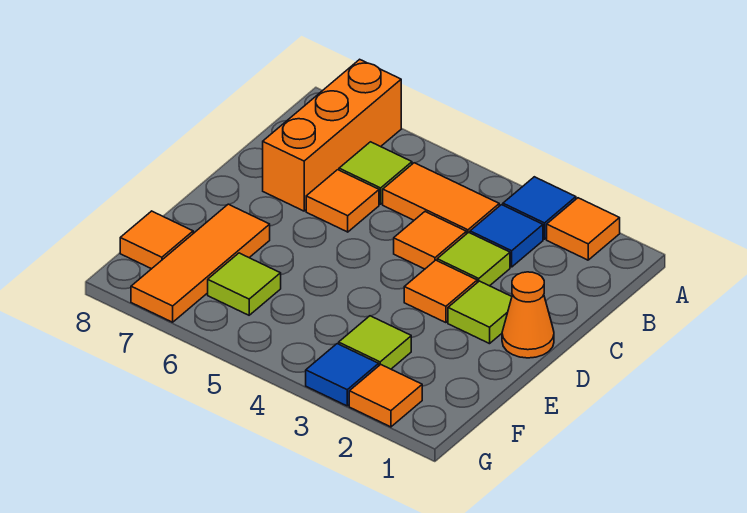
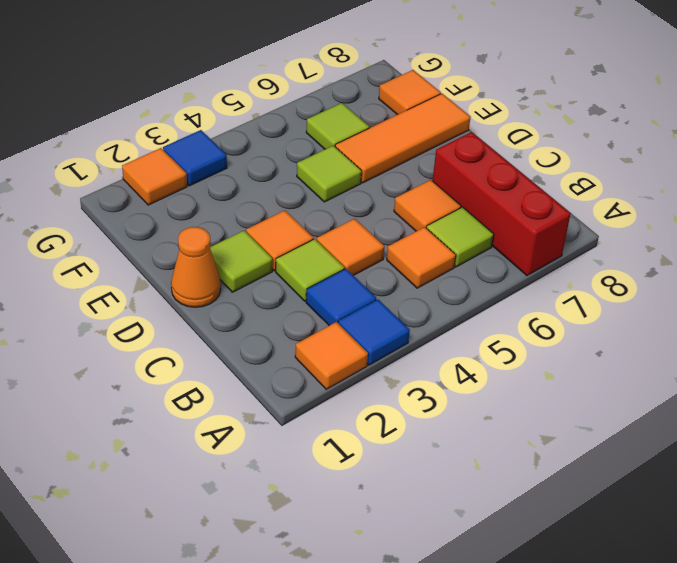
orange 1x3 brick [263,59,401,211] -> red 1x3 brick [433,132,571,275]
orange 1x2 tile [383,163,499,234] -> orange 1x1 tile [387,227,456,288]
orange 1x3 tile [131,204,270,322] -> orange 1x3 tile turned to [335,94,470,183]
lime 1x1 tile [339,316,411,369] -> lime 1x1 tile moved to [297,146,361,202]

